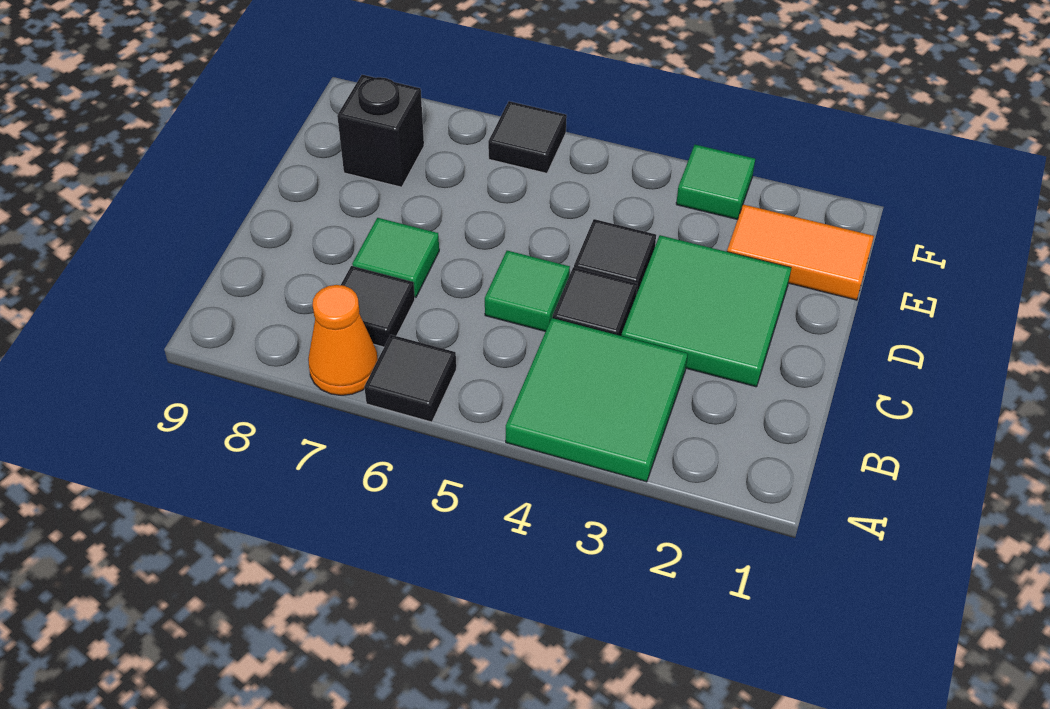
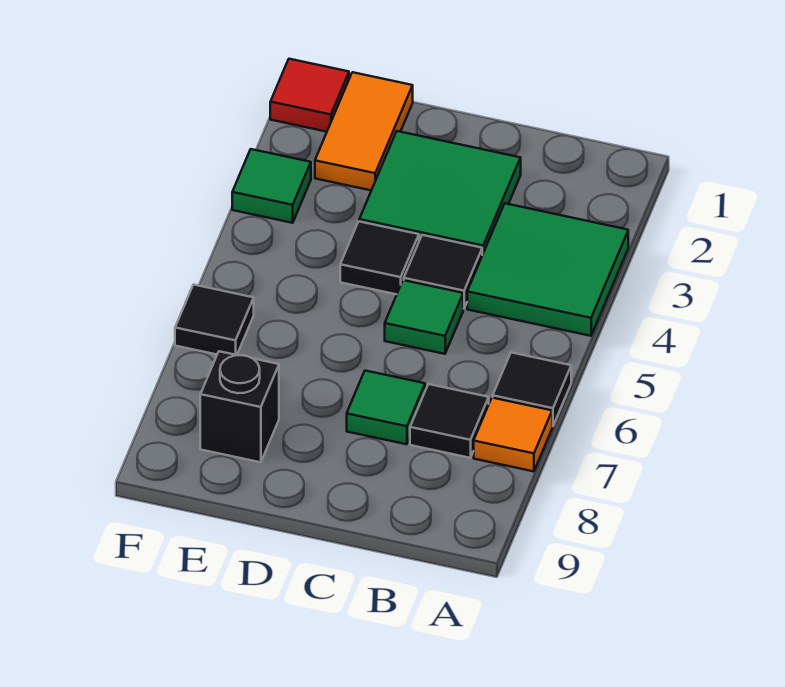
orange 1x1 cone [308,285,378,395] -> orange 1x1 tile [474,398,552,471]
none -> red 1x1 tile [270,59,349,132]

